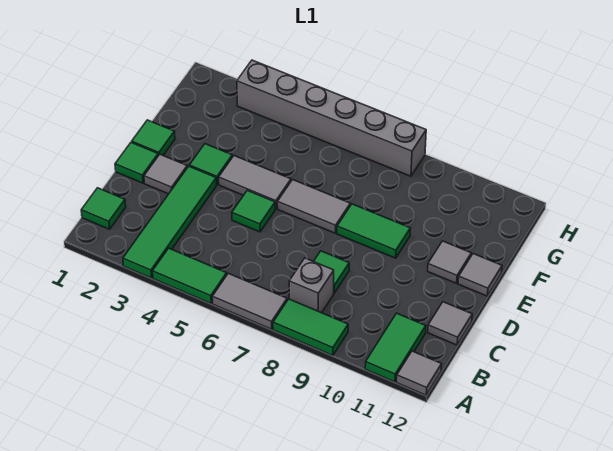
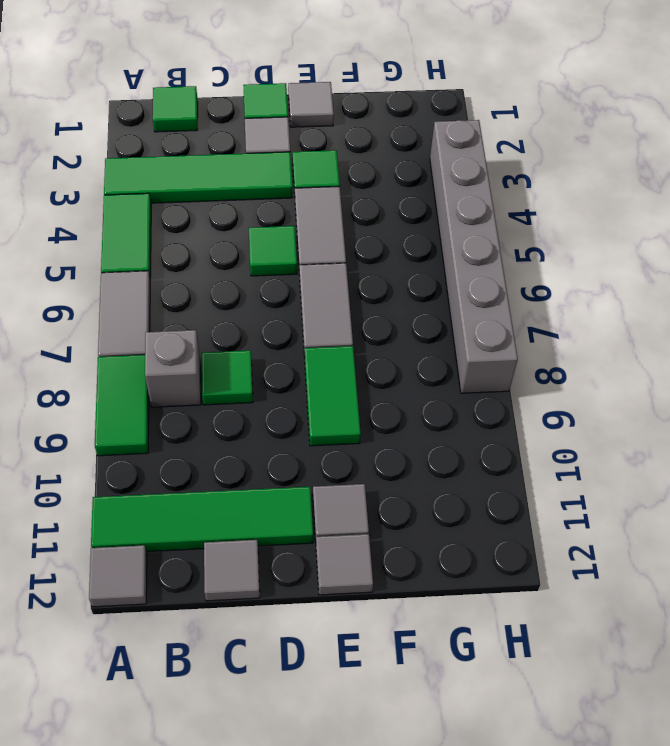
green 1x2 tile [365,313,426,382] -> green 1x4 tile [91,487,313,552]
green 1x1 tile [132,120,175,156] -> grey 1x1 tile [288,82,334,127]

